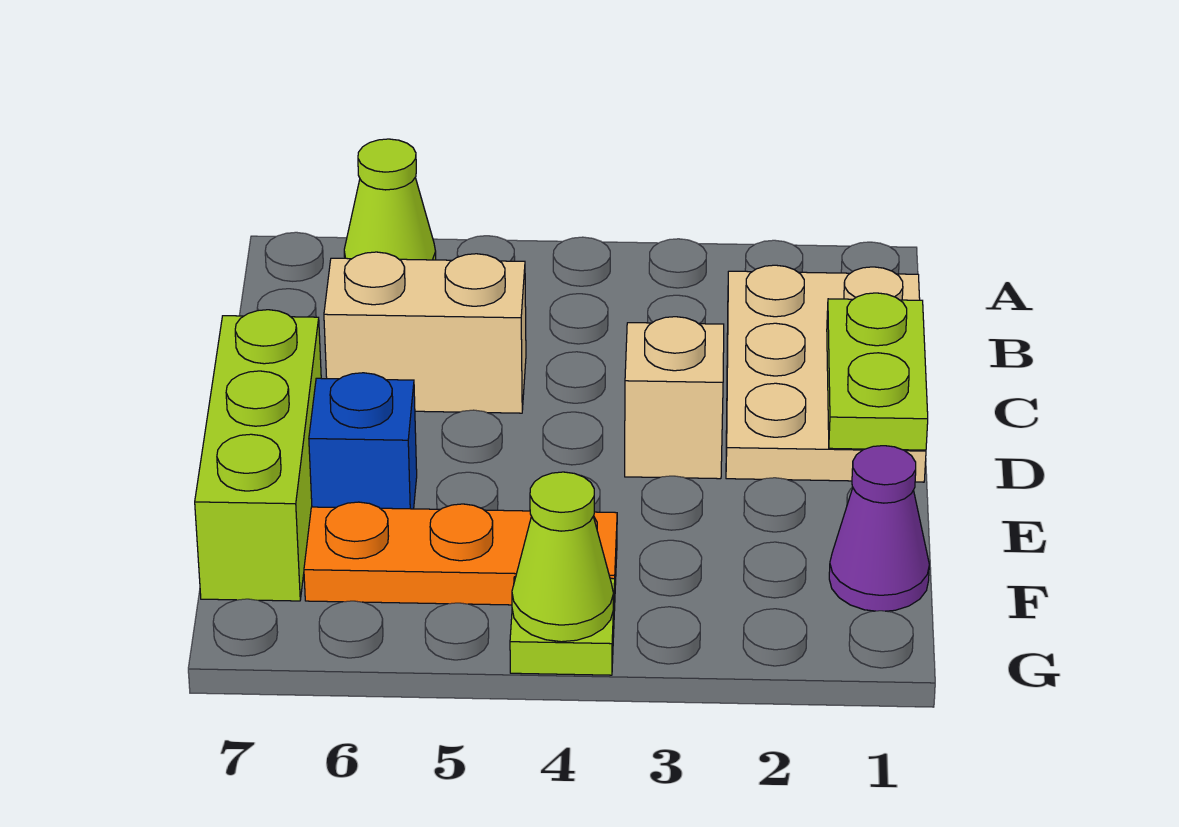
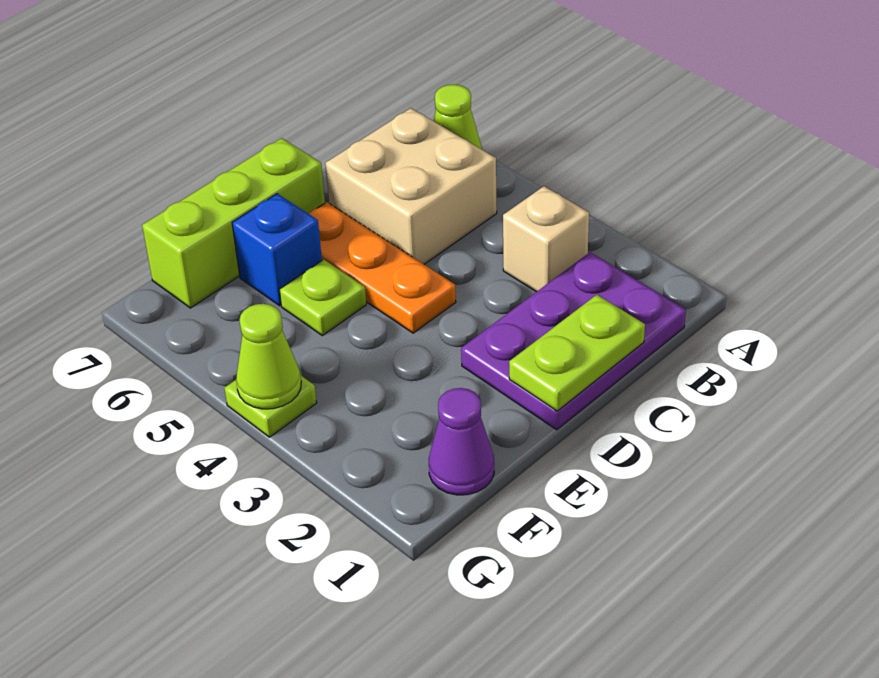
tan 2x3 plate [726,265,926,482] -> purple 2x3 plate [461,252,686,430]
tan 1x2 brick [324,252,526,413] -> tan 2x2 brick [326,108,497,264]
tan 1x1 brick [625,317,724,479] -> tan 1x1 brick moved to [503,186,589,292]
none -> lime 1x1 plate [279,260,366,336]
orange 1x3 plate [304,502,617,605] -> orange 1x3 plate moved to [309,202,456,333]

